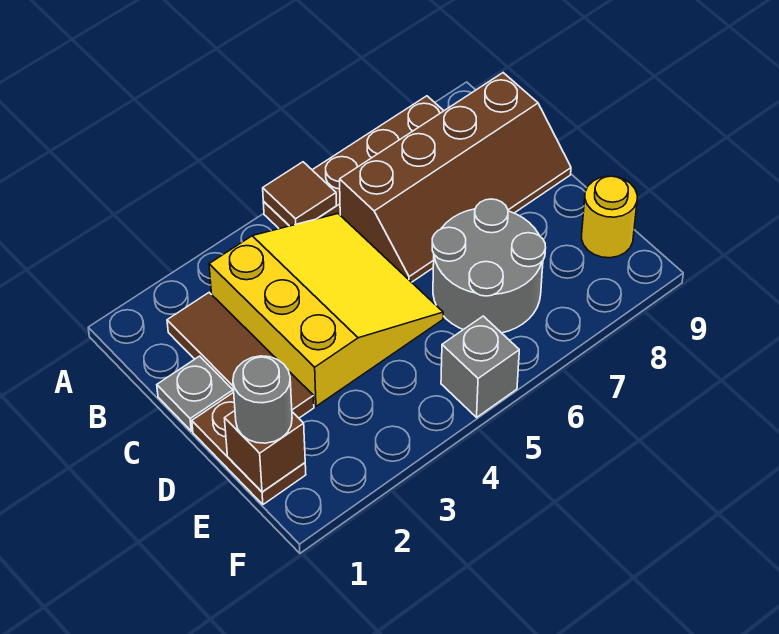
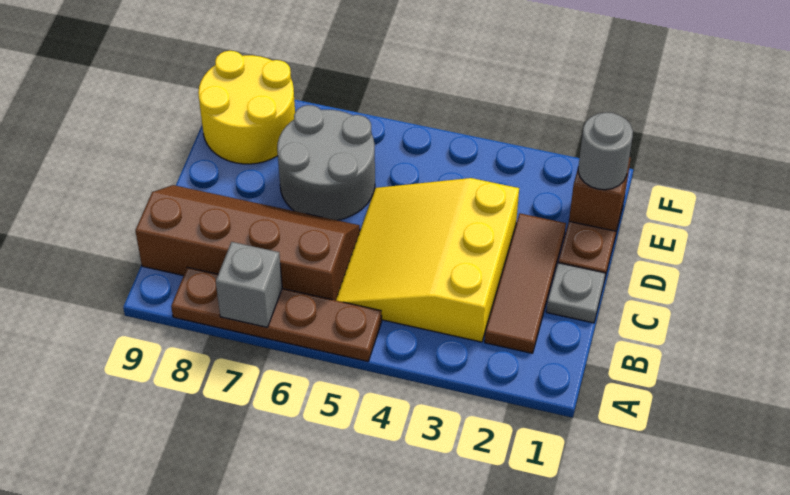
brown 1x1 tile [263,162,336,226] -> none
yellow 1x1 round brick [581,176,637,258] -> yellow 2x2 round brick [198,51,295,164]
grey 1x1 brick [441,316,519,417] -> grey 1x1 brick moved to [216,242,282,327]

